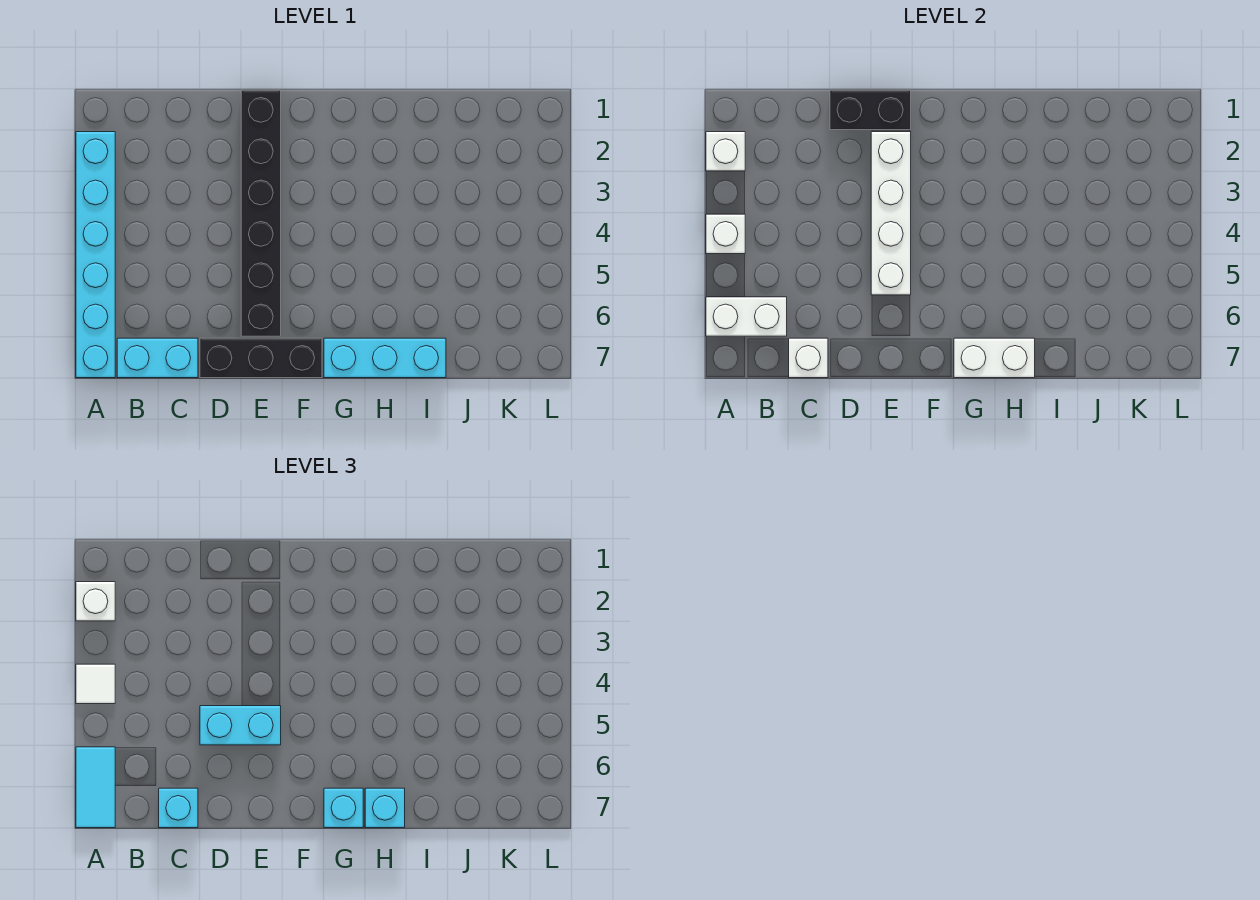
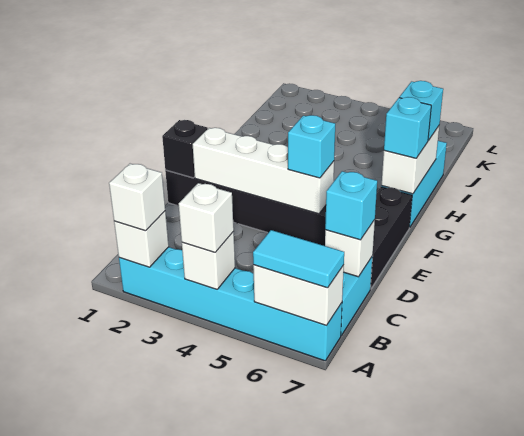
white 1x1 tile [76,664,115,704] -> white 1x1 brick [179,183,234,252]
white 1x2 brick [706,297,787,336] -> white 1x2 brick turned to [253,265,344,326]
black 1x2 brick [830,90,911,130] -> black 1x1 brick [162,120,208,178]
cyan 1x2 brick [200,706,281,745] -> cyan 1x1 brick [288,115,335,178]

